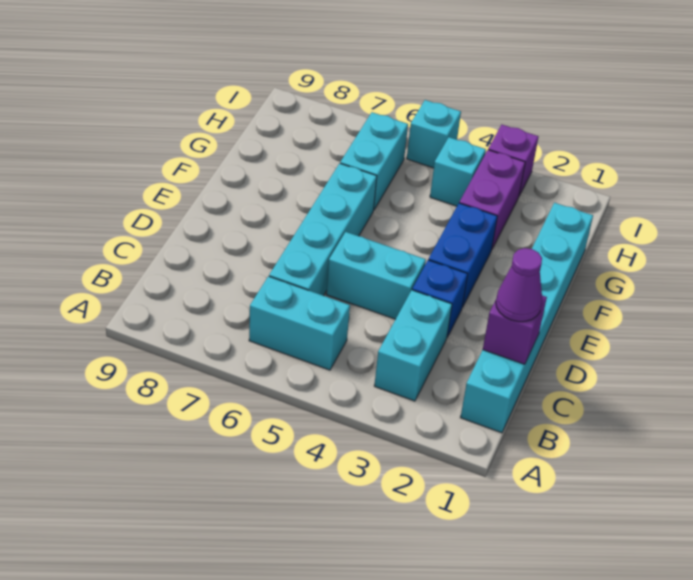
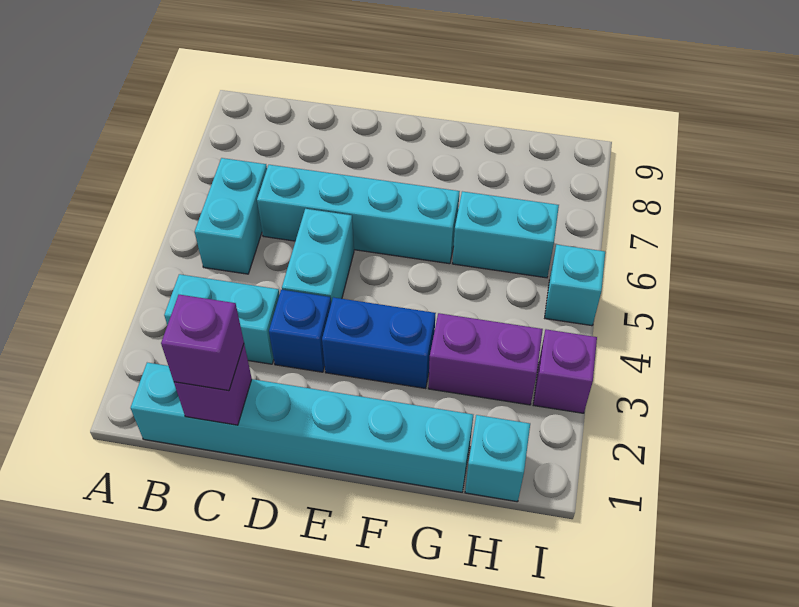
purple 1x1 cone [496,248,542,322] -> purple 1x1 brick [161,295,244,391]
cyan 1x1 brick [430,137,486,206] -> cyan 1x1 brick moved to [465,415,530,502]

